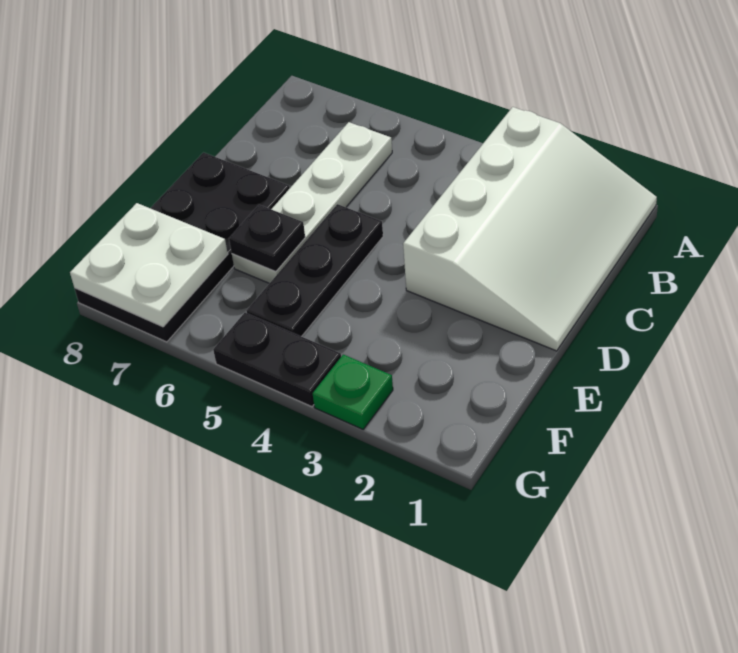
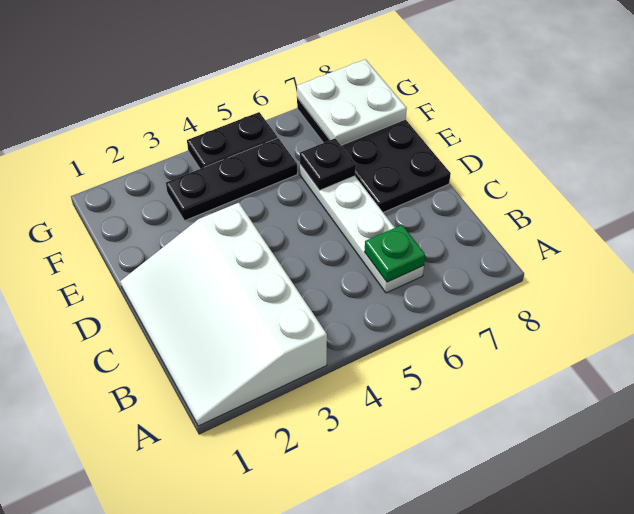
black 1x3 plate [247,204,383,337] -> black 1x3 plate turned to [166,138,297,221]
green 1x1 plate [313,355,393,429] -> green 1x1 plate moved to [364,225,425,282]

